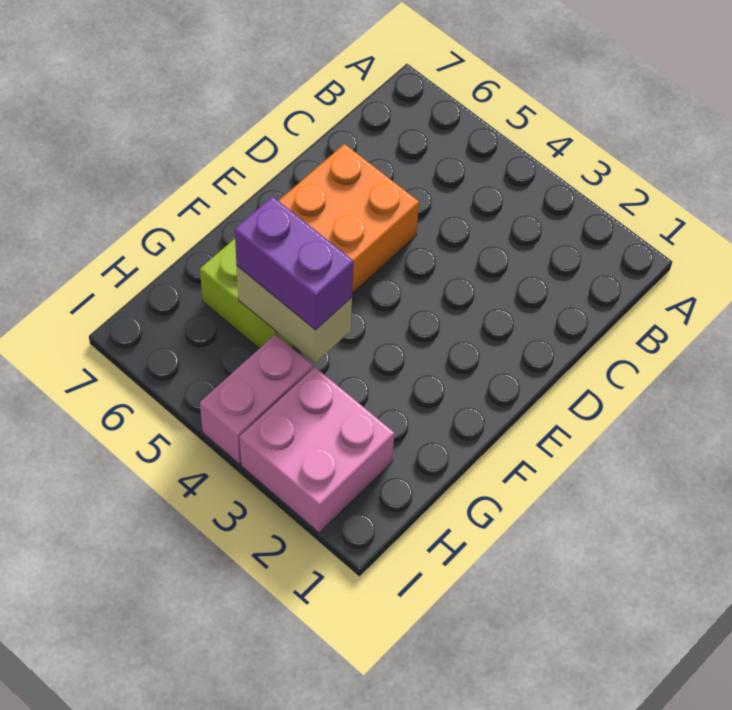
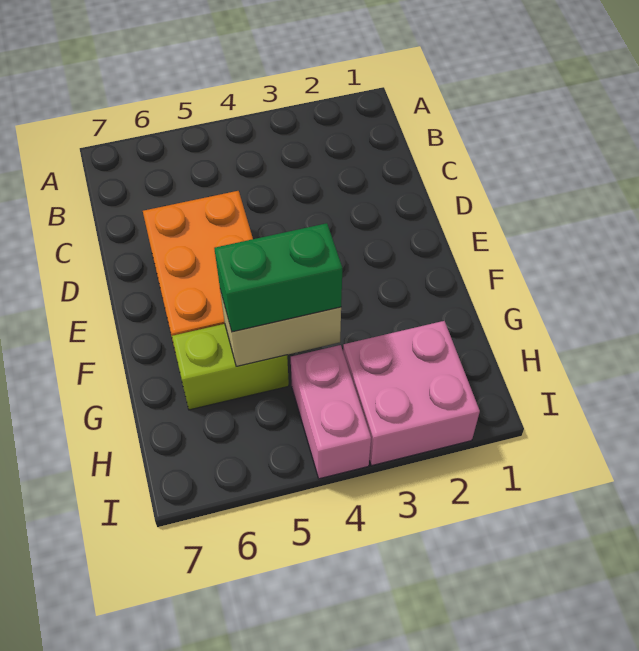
purple 1x2 brick [235,196,354,330] -> green 1x2 brick [214,223,342,332]

